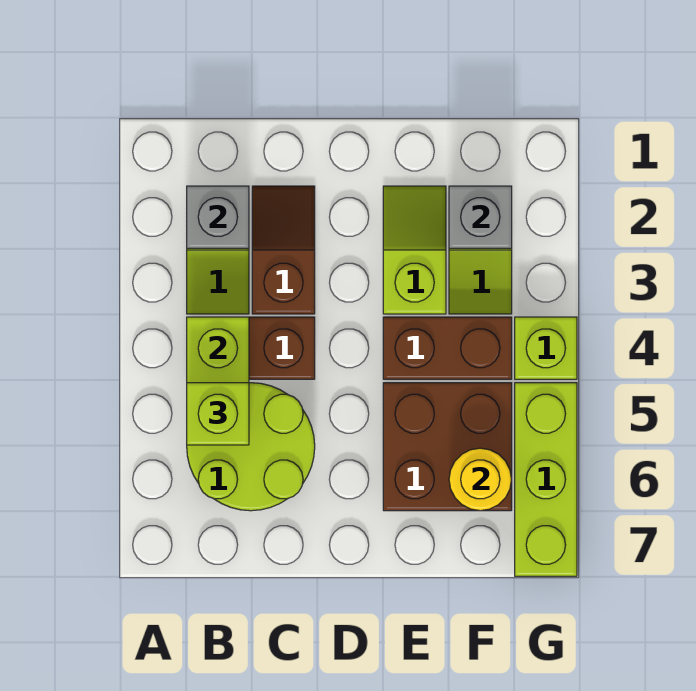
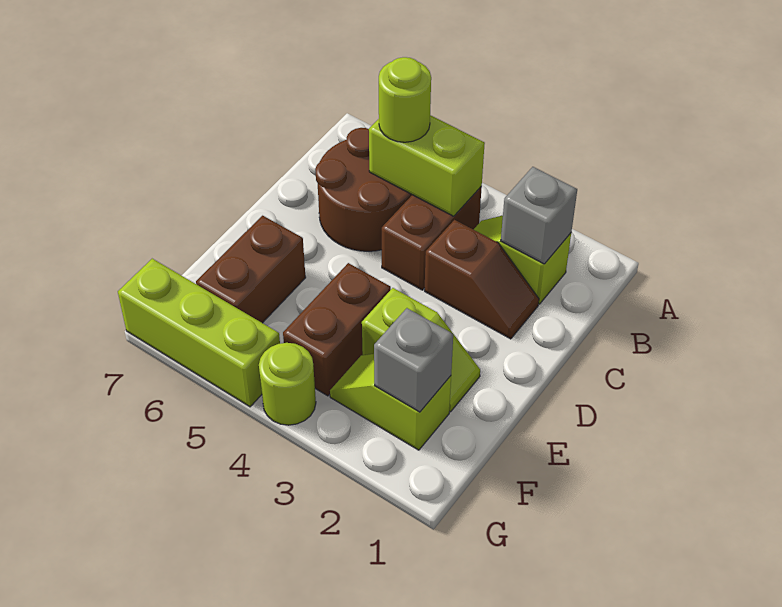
lime 2x2 round brick [187,383,315,511] -> brown 2x2 round brick [315,128,412,251]
lime 1x1 brick [187,383,249,445] -> lime 1x1 round brick [379,57,431,142]
brown 2x2 brick [383,383,512,511] -> brown 1x2 brick [196,216,306,323]
yellow 1x1 round brick [449,448,511,511] -> none
lime 1x1 brick [515,317,577,379] -> lime 1x1 round brick [259,343,316,425]

